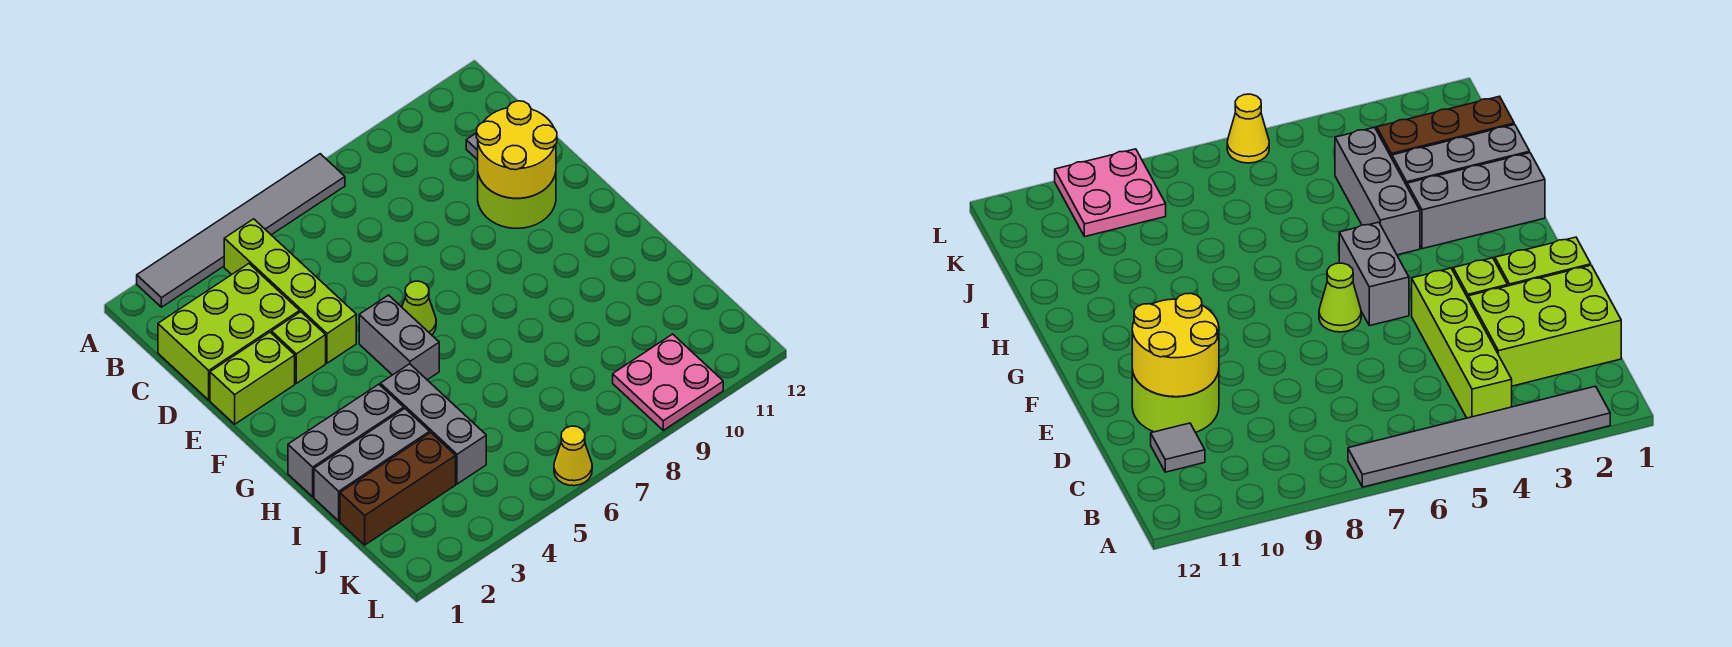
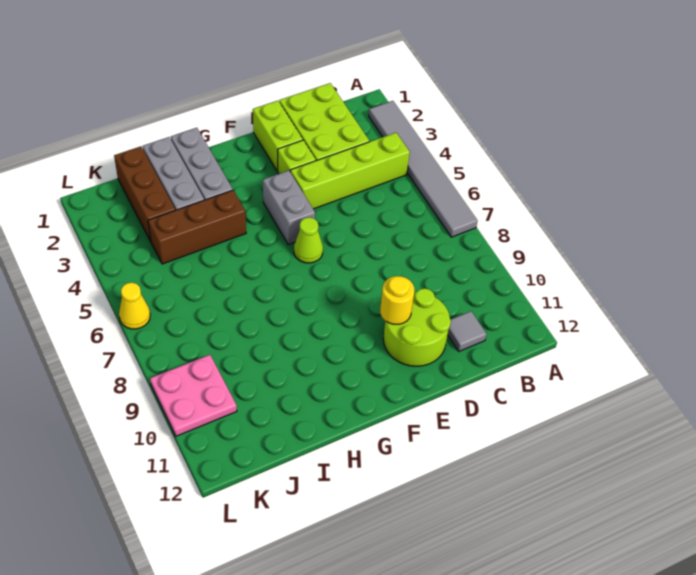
yellow 2x2 round brick [476,101,557,198] -> yellow 1x1 round brick [380,276,414,324]
grey 1x2 brick [359,295,439,380] -> grey 1x2 brick turned to [263,170,315,244]
grey 1x3 brick [380,364,486,484] -> brown 1x3 brick [148,190,246,264]

